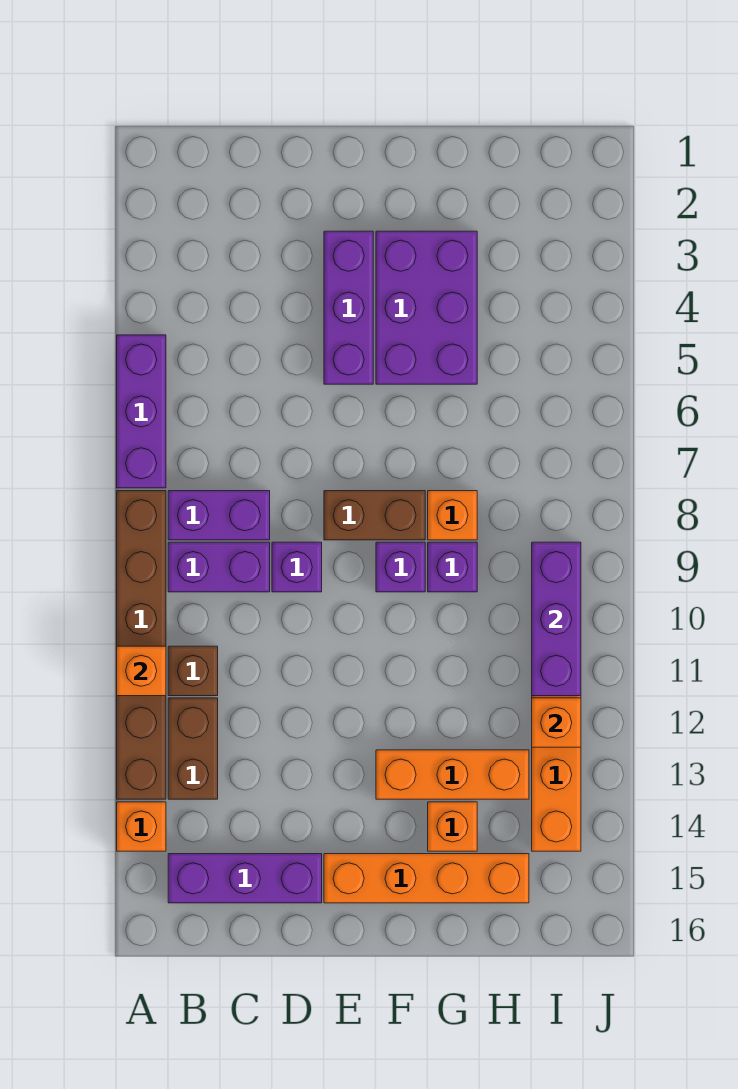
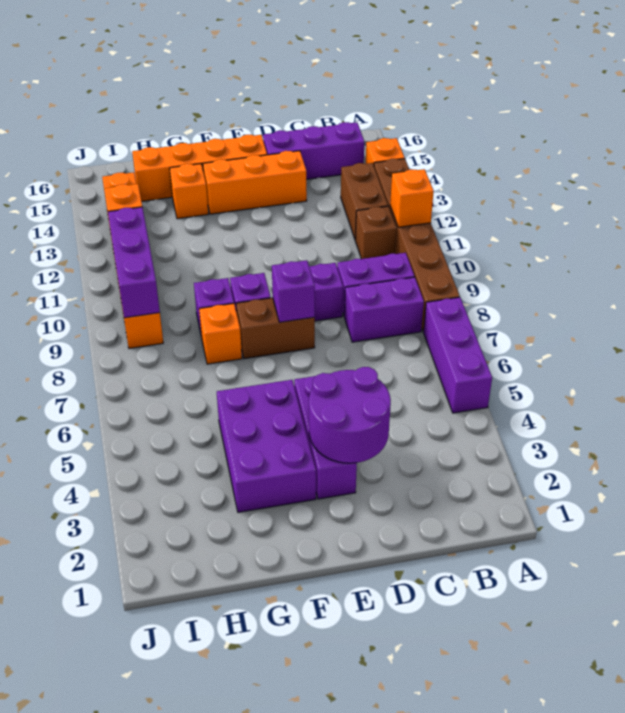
none -> purple 2x2 round brick [309,367,391,463]
none -> purple 1x1 brick [272,260,315,322]
orange 1x3 brick [376,750,529,799] -> orange 1x3 brick moved to [203,151,307,214]

